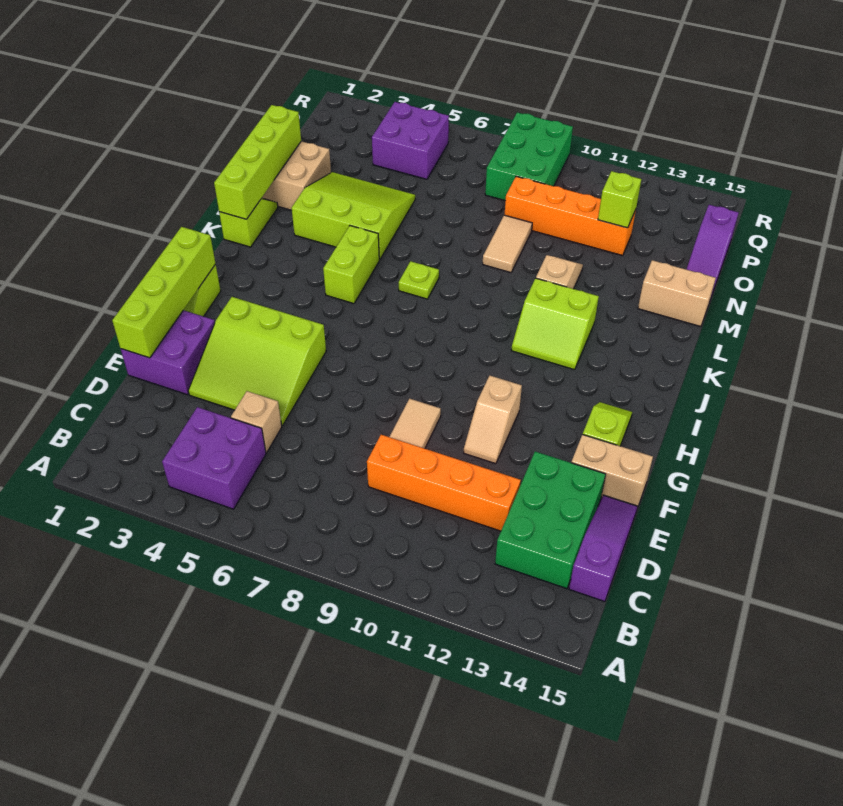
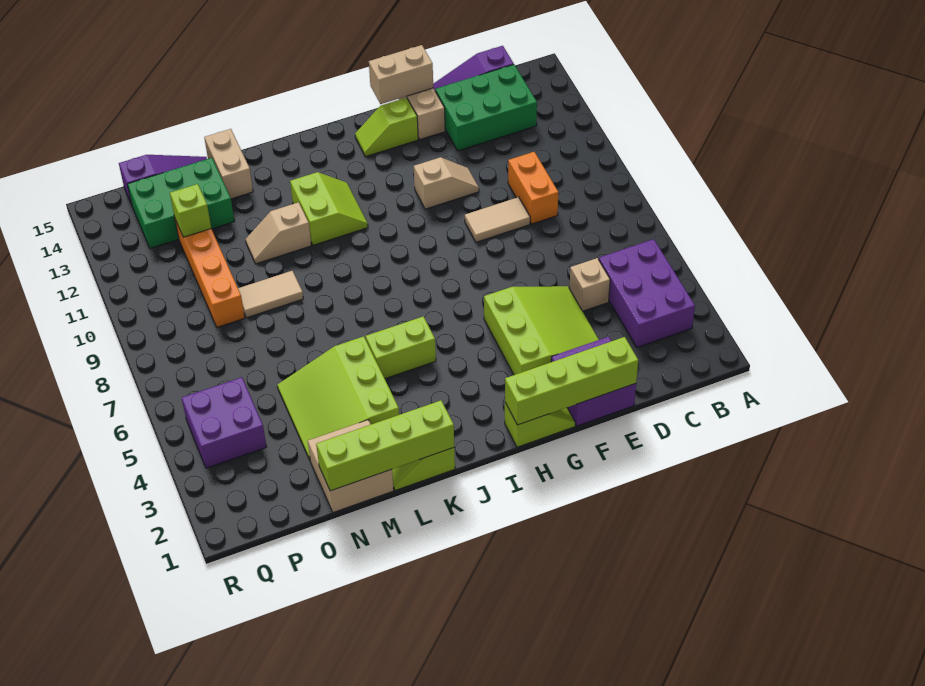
purple 2x2 brick [162,407,266,509] -> purple 2x3 brick [599,239,695,347]
orange 1x4 brick [367,435,521,531] -> orange 1x2 brick [508,152,558,224]
none -> tan 1x2 brick [369,45,433,104]
lime 1x1 plate [399,261,439,299] -> none
green 2x3 brick [485,112,573,201] -> green 2x3 brick moved to [127,158,234,248]

